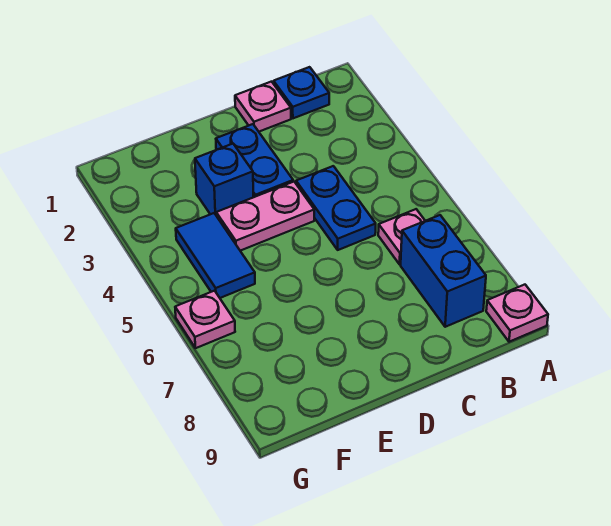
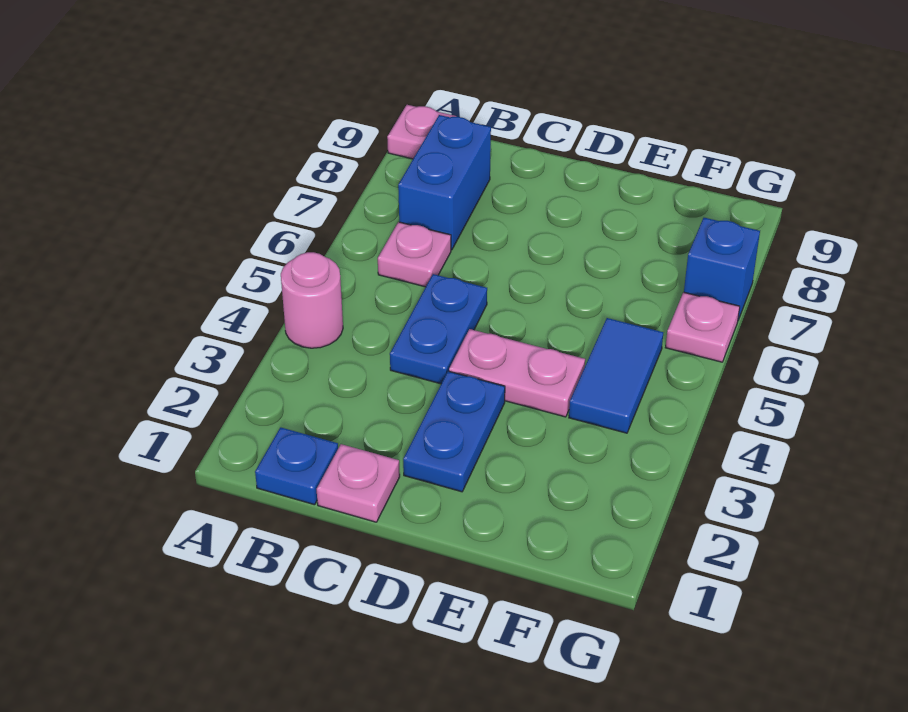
none -> pink 1x1 round brick [281,252,343,348]
blue 1x1 brick [195,144,253,215] -> blue 1x1 brick moved to [684,218,760,320]

